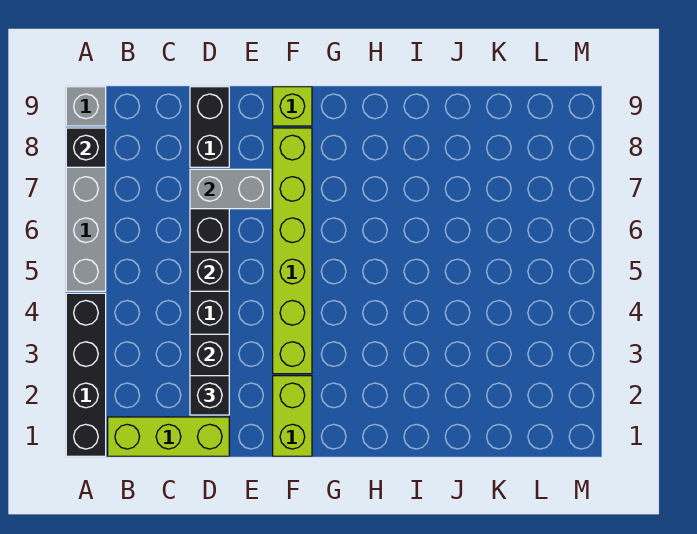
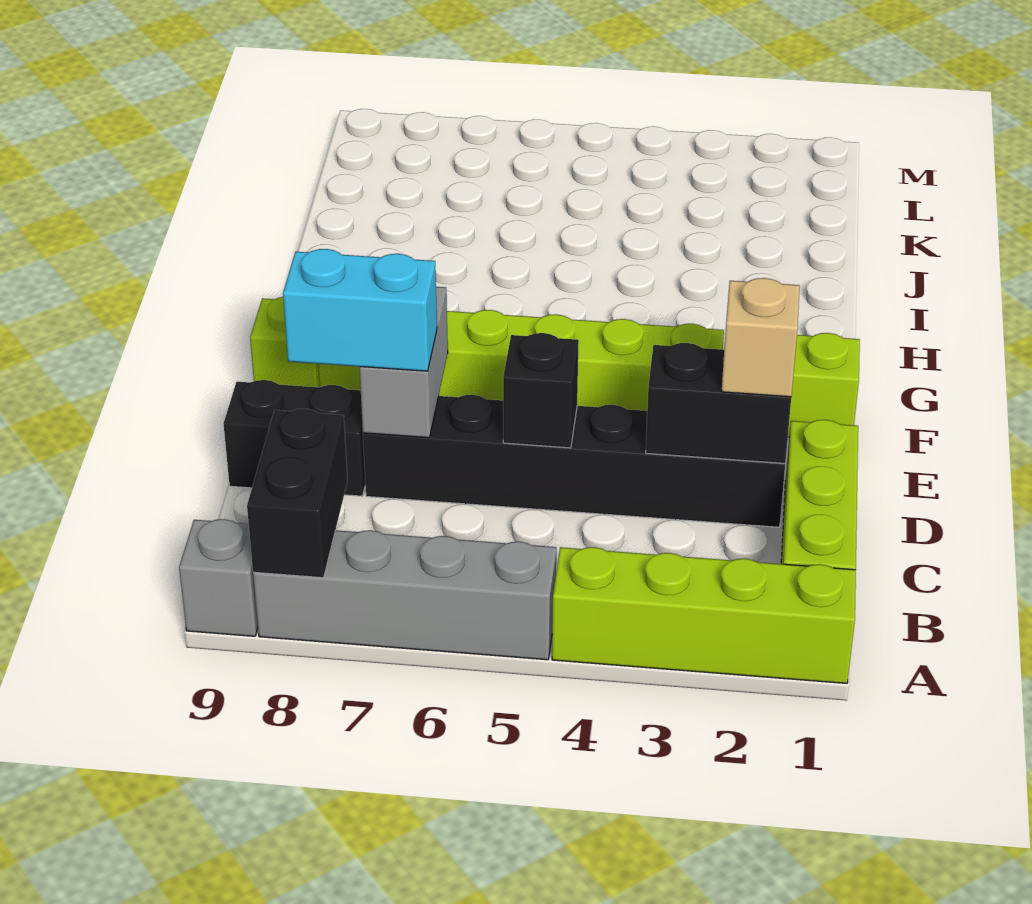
black 1x4 brick [66,293,106,456] -> lime 1x4 brick [552,547,856,683]
black 1x1 brick [66,128,106,167] -> black 1x2 brick [247,409,347,578]
black 1x1 brick [190,376,229,415] -> tan 1x1 brick [722,278,800,397]
none -> cyan 1x2 brick [283,249,437,371]

